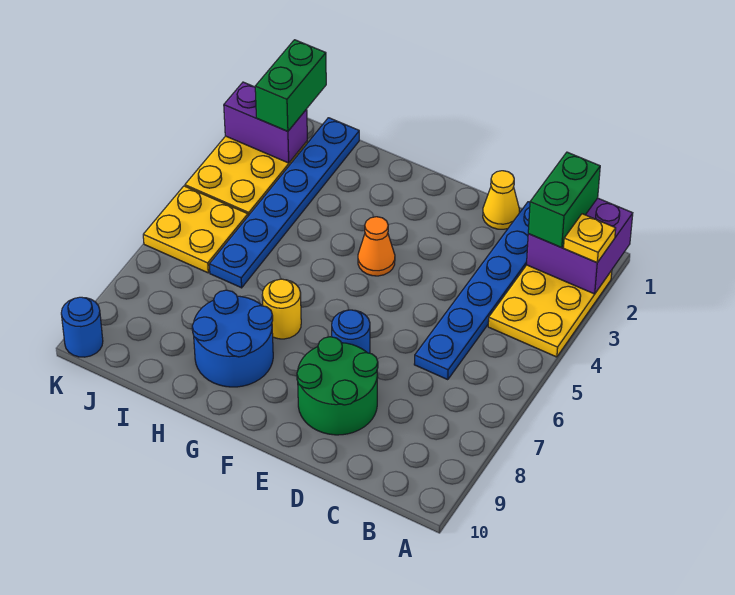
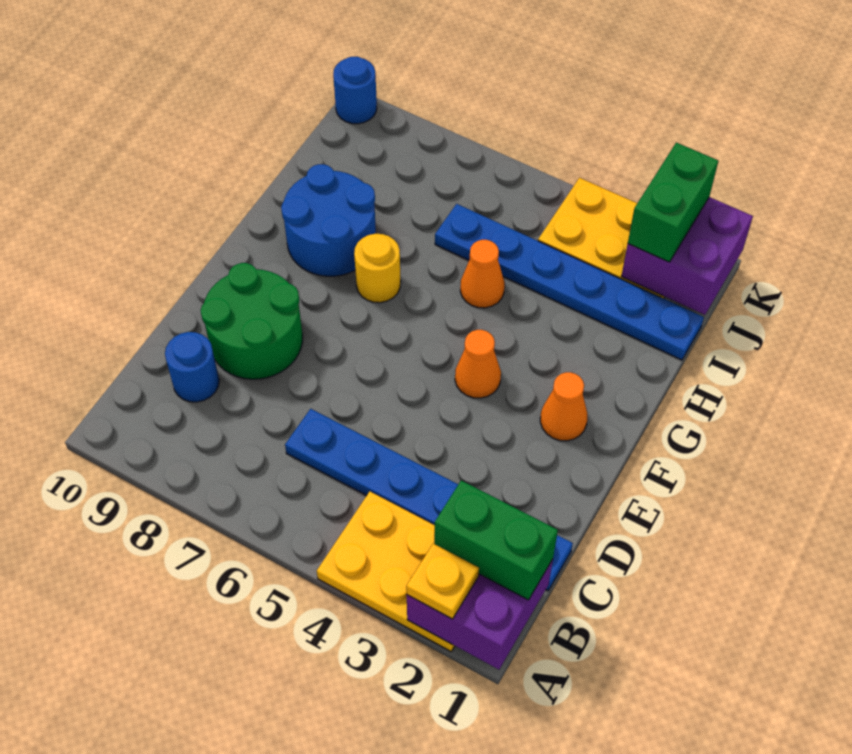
yellow 1x1 cone [483,171,519,229] -> none
blue 1x1 round brick [332,310,370,353] -> blue 1x1 round brick moved to [165,332,219,402]
none -> orange 1x1 cone [540,372,587,441]
none -> orange 1x1 cone [460,240,505,308]
green 1x2 brick [255,40,326,131] -> green 1x2 brick turned to [628,143,718,262]
purple 1x2 brick [224,82,307,163] -> purple 2x2 brick [621,197,753,315]
yellow 2x2 plate [143,186,248,273] -> none

